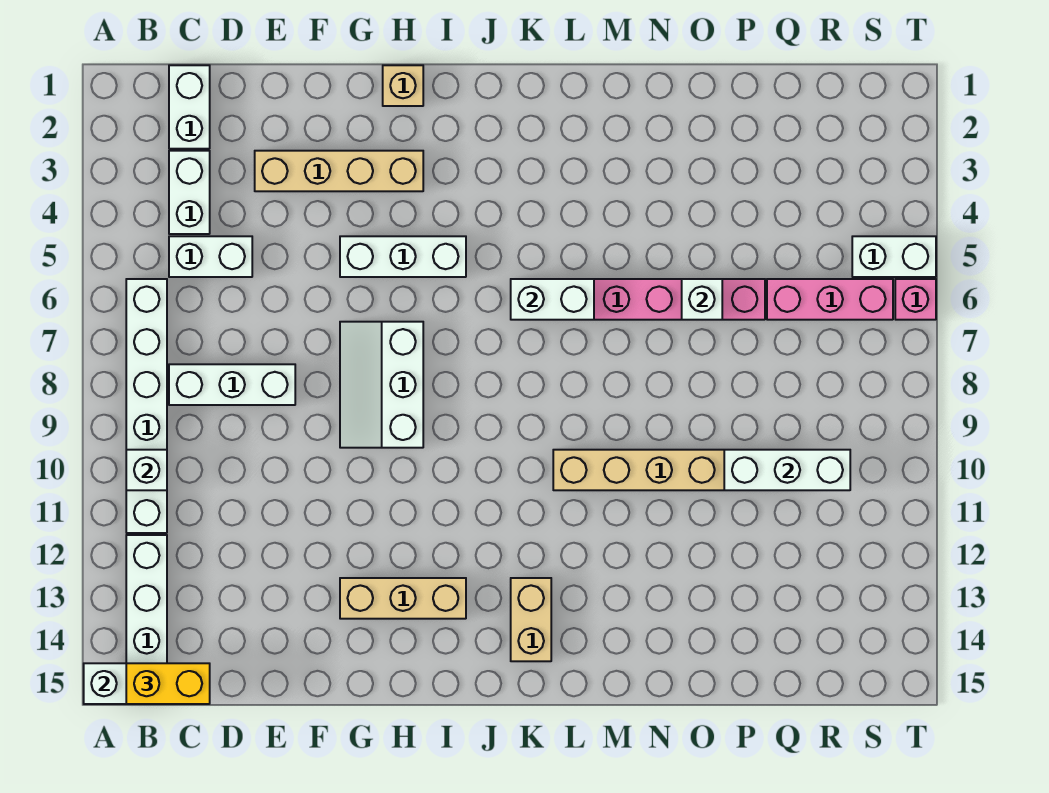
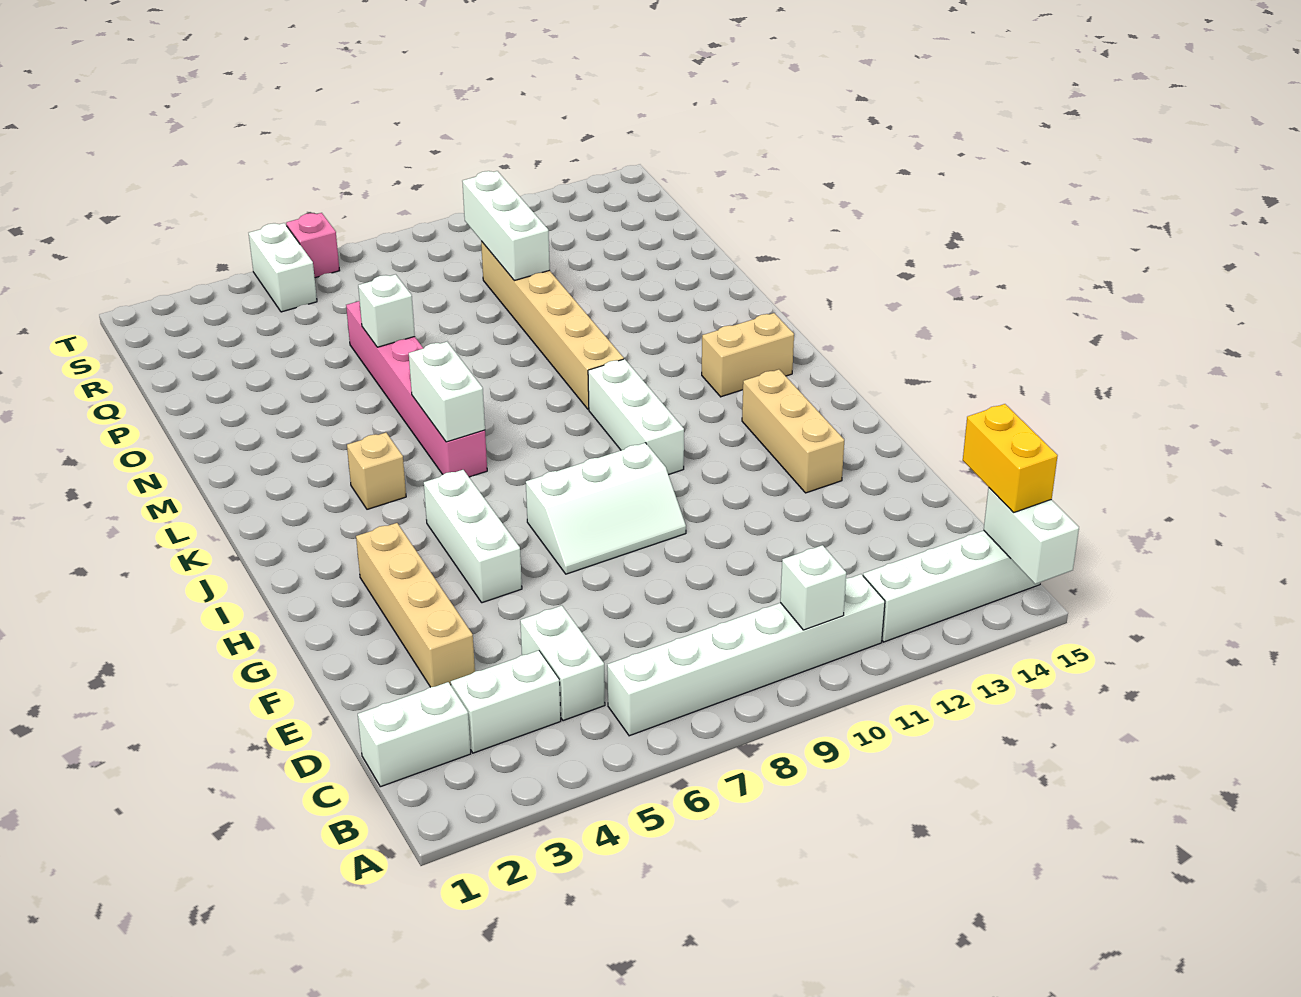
white 1x3 brick [169,364,295,405] -> white 1x3 brick moved to [588,359,684,475]
tan 1x1 brick [383,65,423,106] -> tan 1x1 brick moved to [347,433,406,509]
pink 1x3 brick [767,279,893,320] -> none

